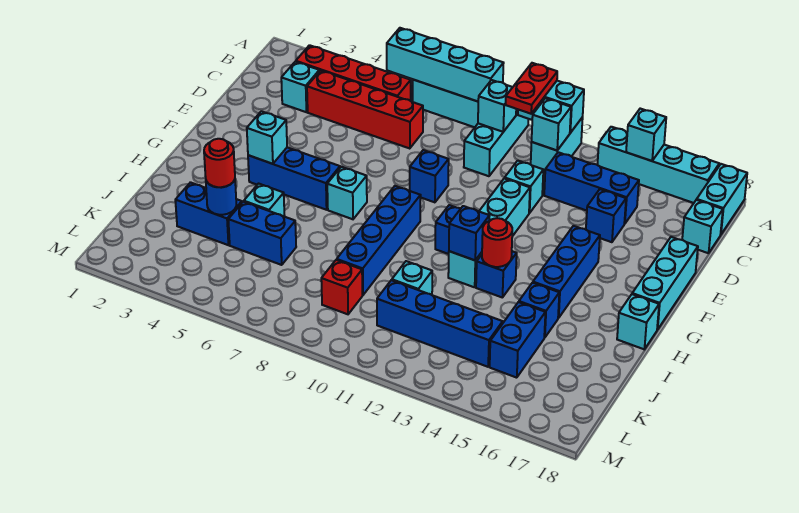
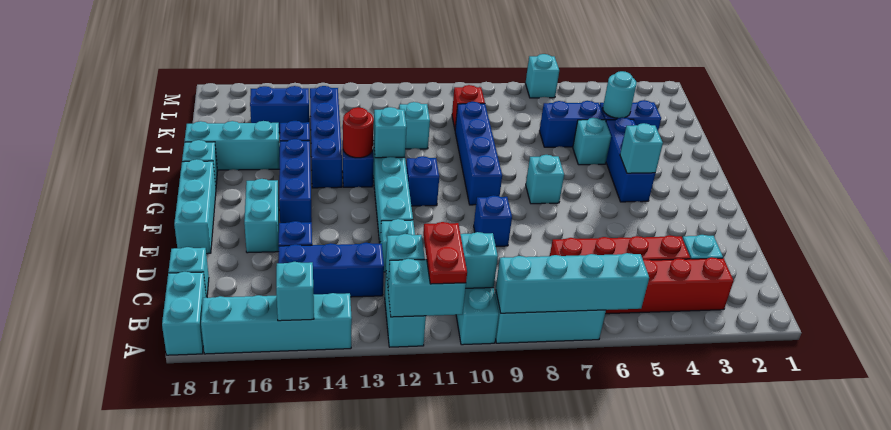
none -> cyan 1x2 brick [244,179,279,253]
blue 1x3 brick [248,147,340,210] -> blue 1x3 brick turned to [606,117,655,202]
blue 1x1 brick [449,206,489,260] -> cyan 1x1 brick [373,107,407,158]
none -> cyan 1x3 brick [185,121,280,170]
blue 1x1 round brick [206,180,236,215] -> cyan 1x1 round brick [603,71,636,118]
red 1x1 round brick [204,139,235,187] -> none
blue 1x2 brick [490,302,545,378] -> blue 1x2 brick turned to [250,86,309,133]
blue 1x4 brick [377,280,503,367] -> blue 1x4 brick turned to [310,86,342,188]
none -> cyan 1x1 brick [525,54,559,98]

